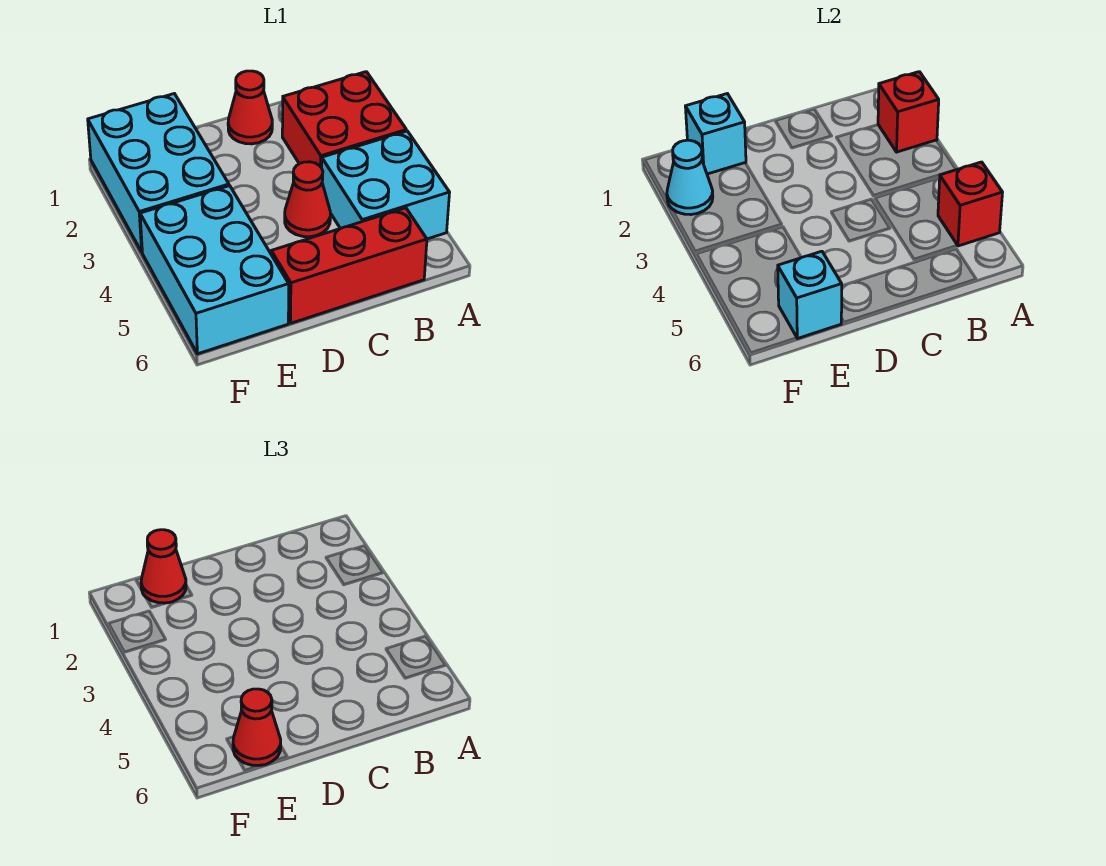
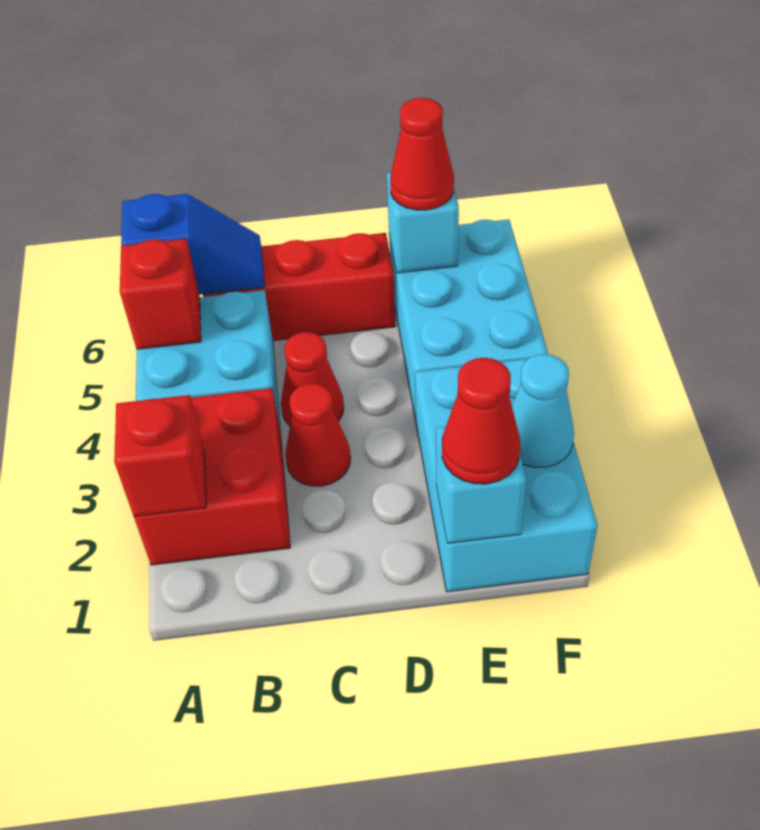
none -> blue 1x2 slope [121,194,264,295]
red 1x1 cone [228,71,272,144] -> red 1x1 cone moved to [285,383,351,486]

